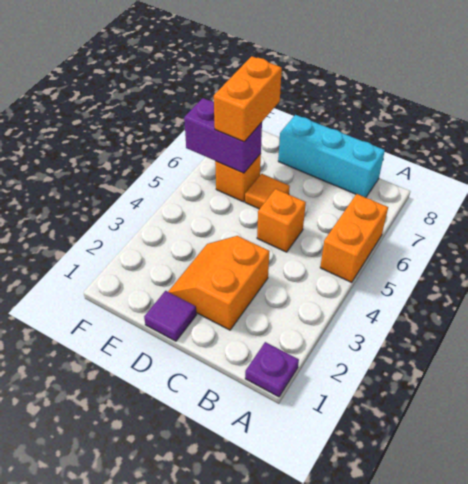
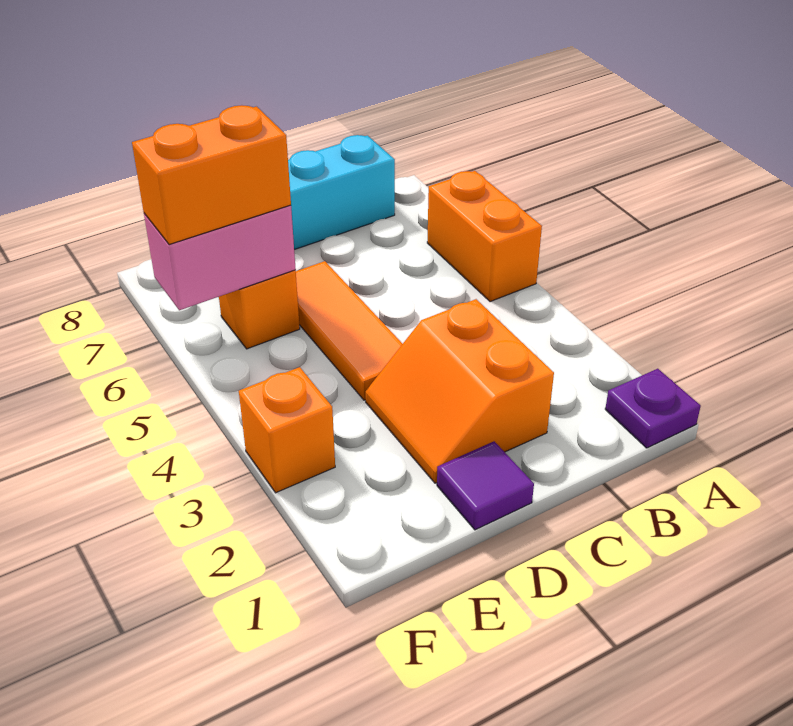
orange 1x1 brick [257,189,306,252] -> orange 1x1 brick moved to [239,367,335,493]
orange 1x1 tile [245,174,290,209] -> orange 1x3 tile [296,261,402,400]
purple 1x2 brick [184,98,262,173] -> pink 1x2 brick [144,205,296,310]
orange 1x2 brick [214,56,282,142] -> orange 1x2 brick turned to [132,105,291,245]

